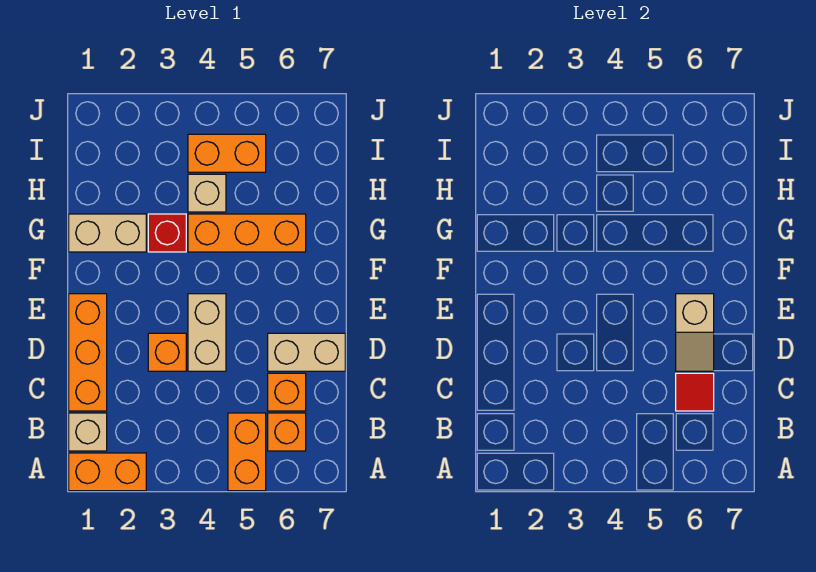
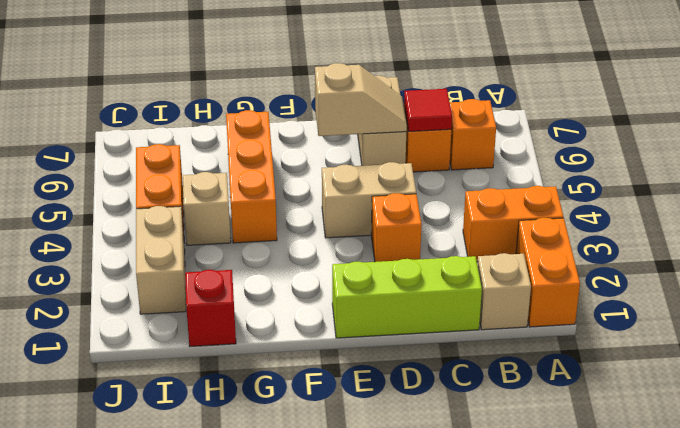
orange 1x2 brick [228,413,266,491] -> orange 1x2 brick moved to [463,186,563,262]
orange 1x3 brick [69,294,107,411] -> lime 1x3 brick [332,256,482,338]
tan 1x2 brick [69,214,146,252] -> tan 1x2 brick moved to [136,206,186,314]
red 1x1 brick [148,214,186,252] -> red 1x1 brick moved to [185,270,236,346]

